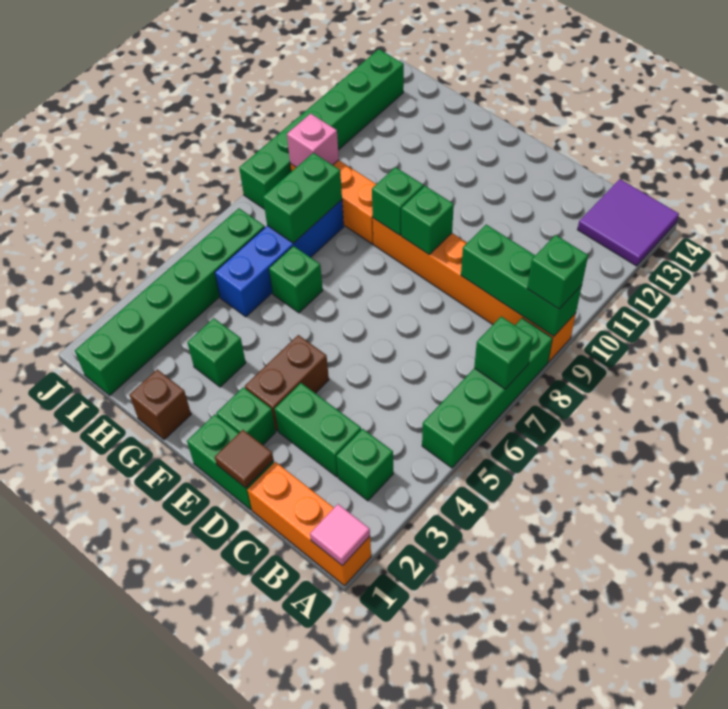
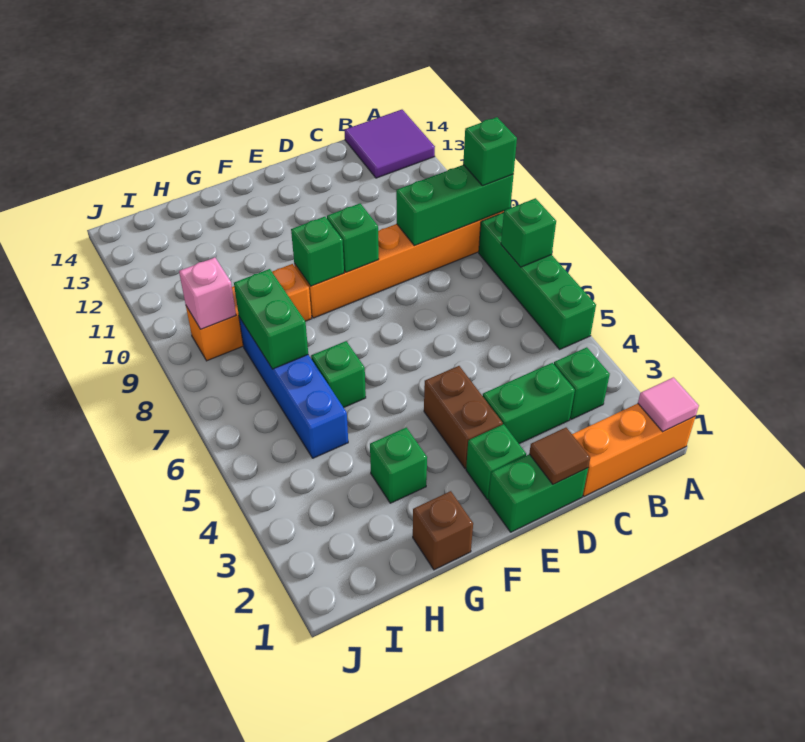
green 1x6 brick [75,208,265,395] -> none
green 1x6 brick [239,49,404,209] -> none

